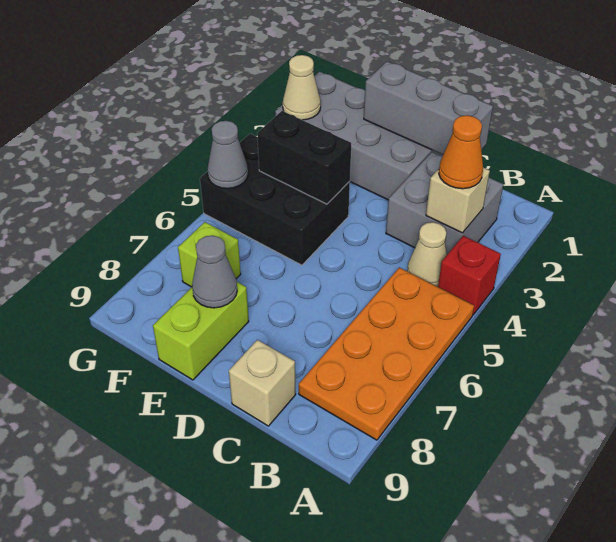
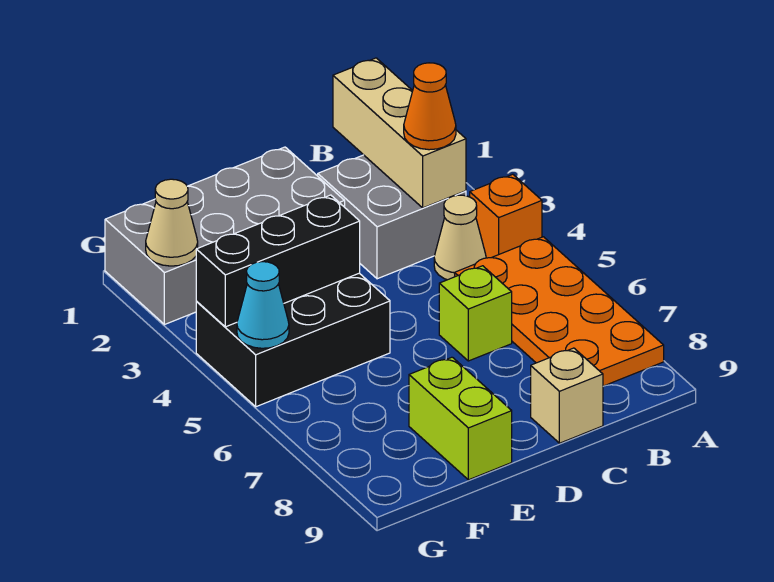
red 1x1 brick [438,236,501,315] -> orange 1x1 brick [470,174,542,258]
tan 1x1 brick [426,168,490,233] -> tan 1x3 brick [333,58,466,208]
grey 1x3 brick [364,62,493,155] -> none
black 1x2 brick [257,111,351,204] -> black 1x3 brick [196,195,360,327]
grey 1x1 cone [192,235,237,308] -> none
lime 1x1 brick [178,222,241,287] -> lime 1x1 brick moved to [439,266,512,361]
grey 1x1 cone [207,121,248,188] -> cyan 1x1 cone [237,262,289,348]

